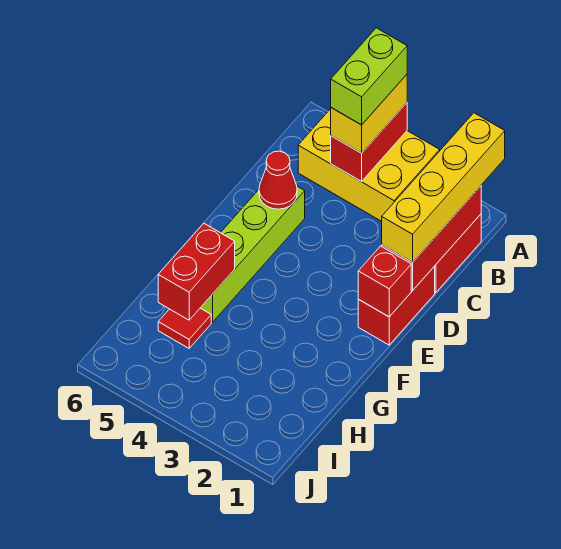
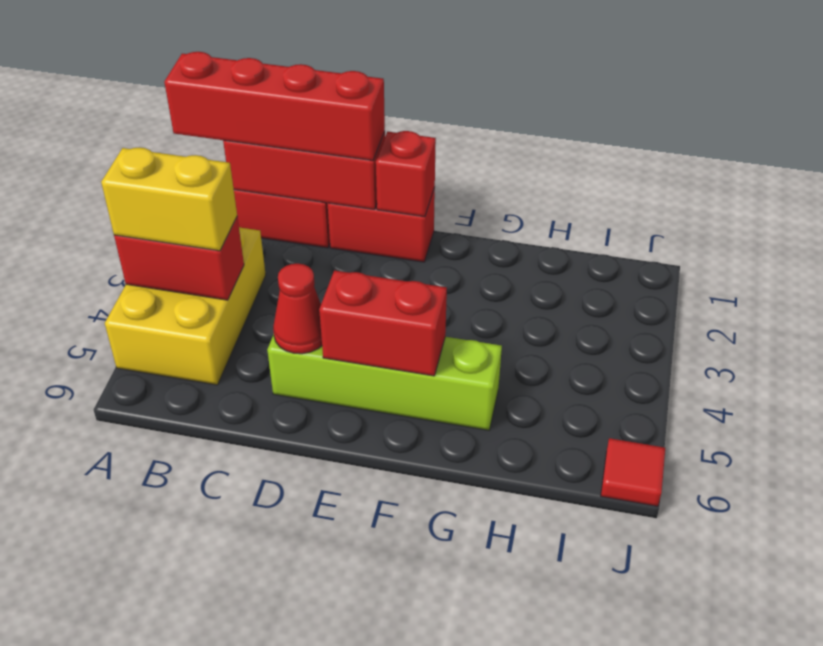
yellow 1x4 brick [382,113,505,262] -> red 1x4 brick [164,52,385,160]
lime 1x2 brick [331,28,407,125] -> none
red 1x2 brick [158,223,235,320] -> red 1x2 brick moved to [319,270,447,376]
red 1x1 tile [158,308,211,348] -> red 1x1 tile moved to [601,438,665,506]

